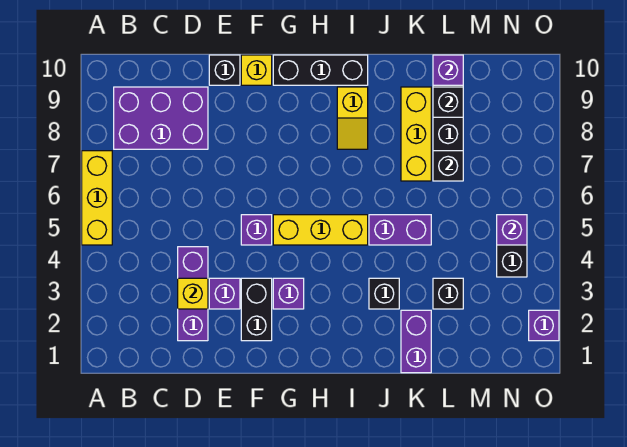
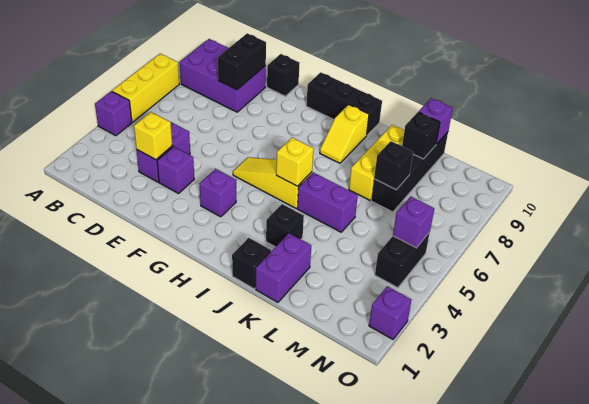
purple 1x3 brick [178,247,208,341] -> purple 1x2 brick [137,122,190,182]
black 1x2 brick [241,278,272,341] -> black 1x2 brick moved to [218,33,266,90]
purple 1x1 brick [241,215,272,245] -> purple 1x1 brick moved to [95,91,132,136]
yellow 1x1 brick [241,55,272,85] -> yellow 1x1 brick moved to [276,138,314,186]
yellow 1x3 brick [273,215,368,245] -> yellow 1x3 slope [233,157,312,208]
black 1x1 brick [433,278,463,309] -> black 1x1 brick moved to [232,238,271,289]

